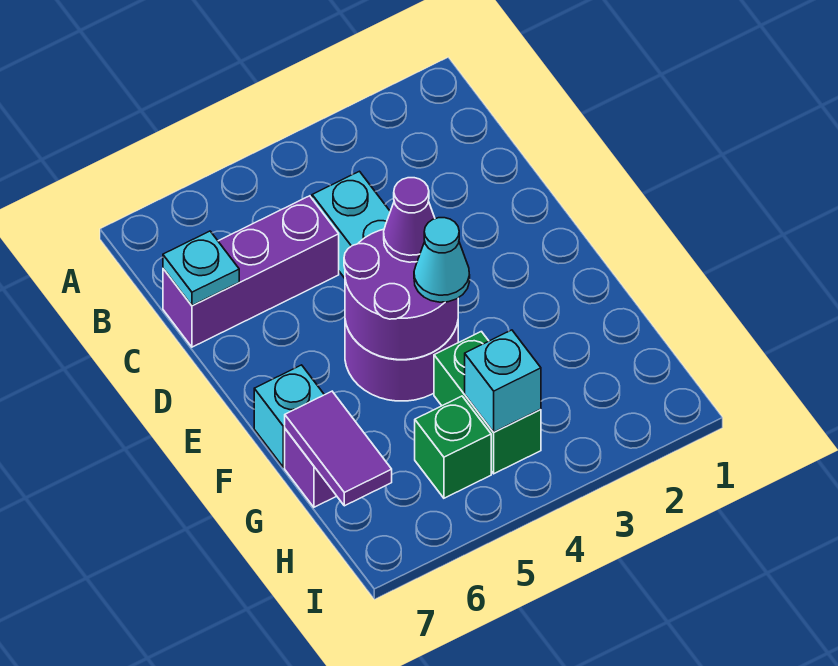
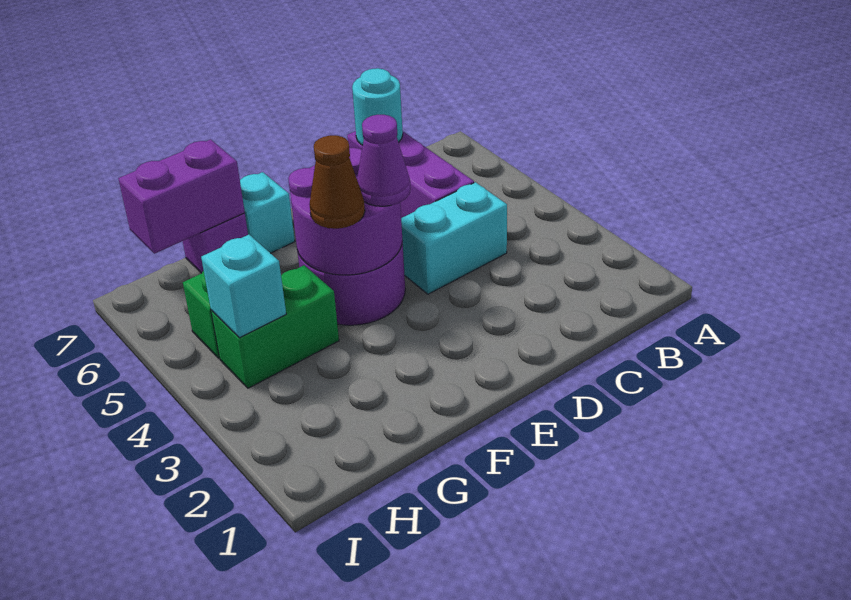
cyan 1x1 plate [163,231,239,306] -> cyan 1x1 round brick [352,68,403,145]
cyan 1x1 cone [414,218,470,302] -> brown 1x1 cone [310,135,365,229]
purple 1x2 tile [285,391,392,506] -> purple 1x2 brick [118,140,245,254]

